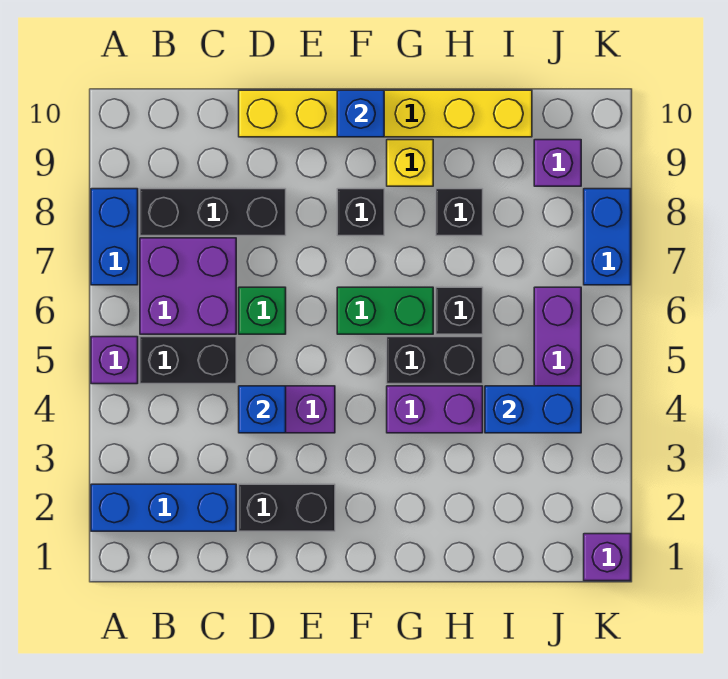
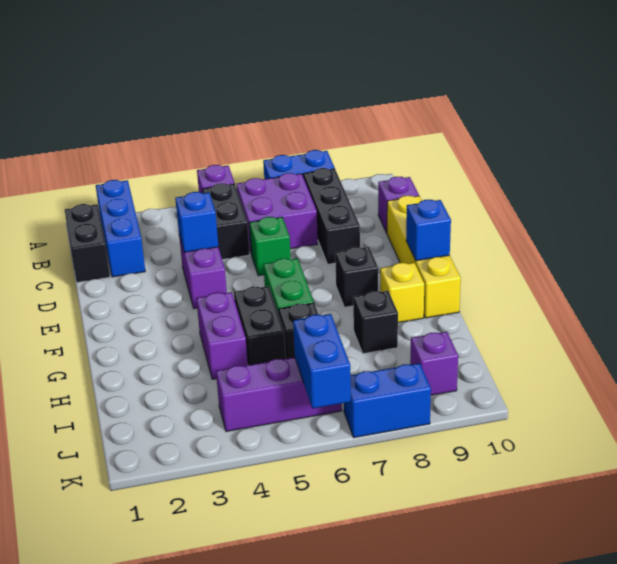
black 1x2 brick [239,484,335,531] -> black 1x2 brick moved to [65,204,110,283]
yellow 1x6 brick [239,90,532,137] -> yellow 1x4 brick [387,196,461,318]
blue 1x2 brick [485,386,581,433] -> blue 1x2 brick moved to [293,314,351,409]
purple 1x1 brick [584,534,631,581] -> purple 1x1 brick moved to [378,177,419,233]

